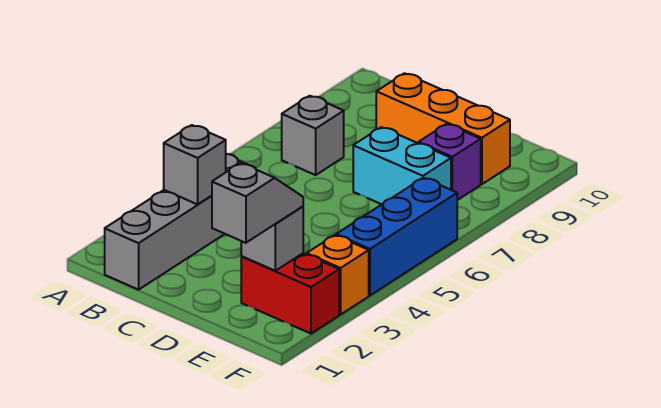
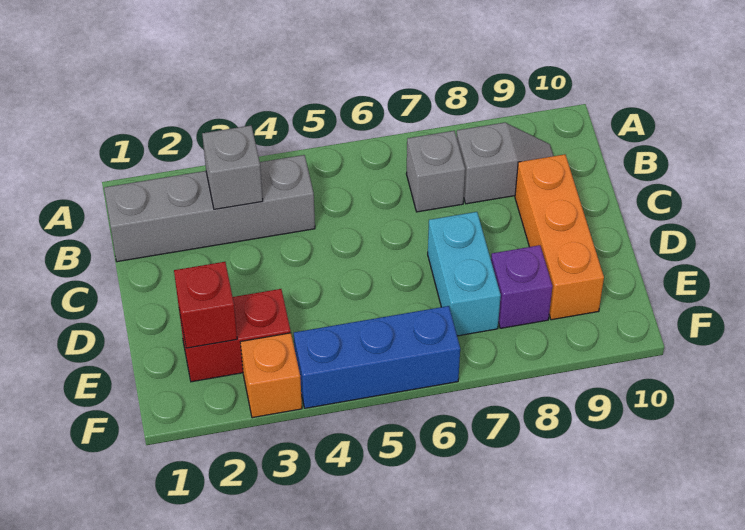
grey 1x2 slope [212,163,303,243] -> grey 1x2 slope moved to [457,123,553,204]
red 1x2 brick [241,253,339,334] -> red 1x2 brick turned to [179,289,291,382]
grey 1x1 brick [241,206,303,271] -> red 1x1 brick [174,262,237,348]

